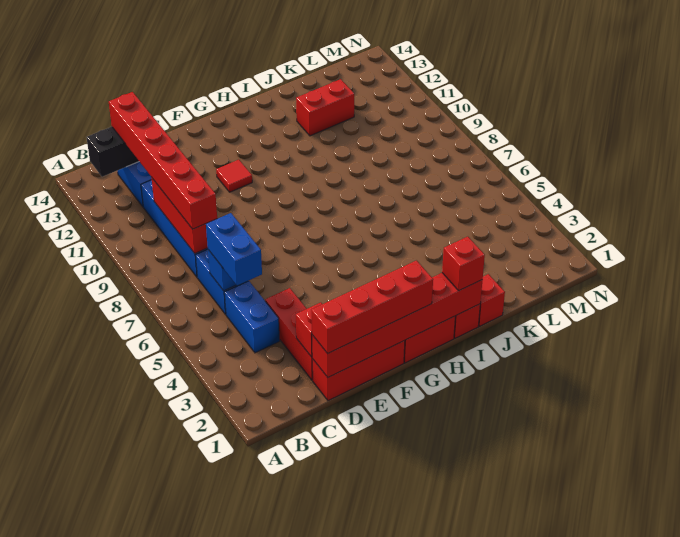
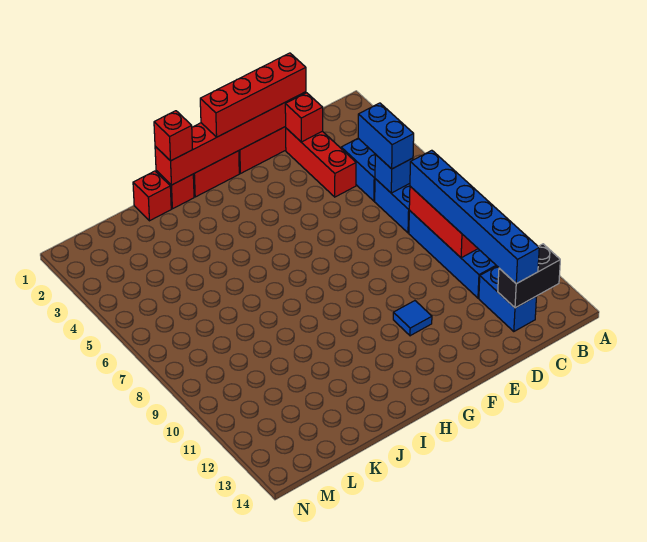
red 1x6 brick [109,92,217,229] -> blue 1x6 brick [410,150,539,284]
red 1x1 tile [216,160,252,192] -> blue 1x1 tile [393,301,432,336]
red 1x2 brick [296,79,354,136] -> none

